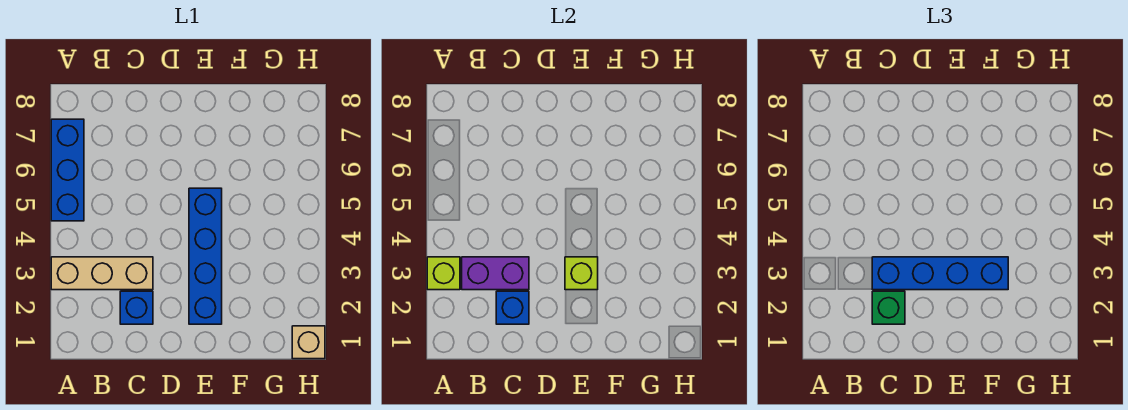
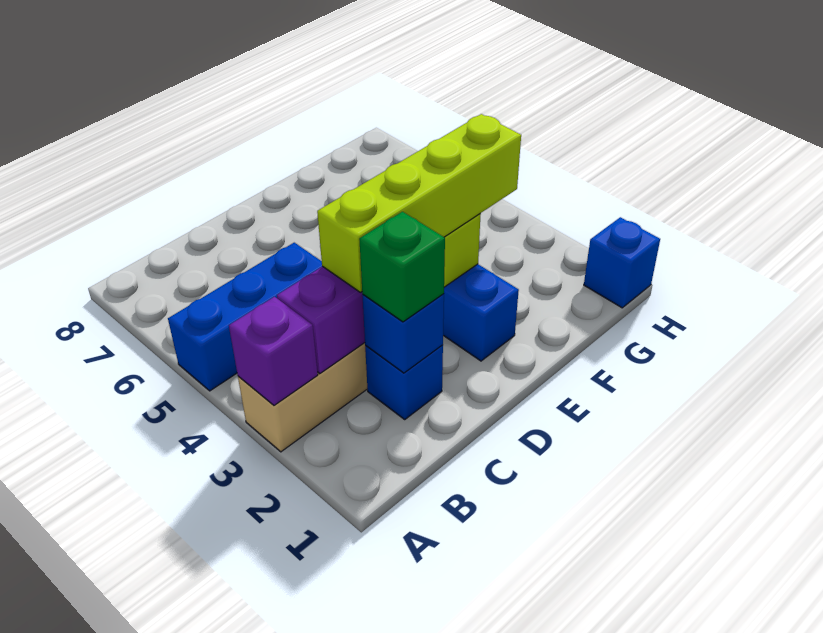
lime 1x1 brick [427,257,460,290] -> purple 1x1 brick [229,297,318,405]
blue 1x3 brick [51,119,84,221] -> blue 1x3 brick turned to [168,243,322,391]
blue 1x4 brick [872,257,1008,290] -> lime 1x4 brick [317,114,521,292]
tan 1x1 brick [292,326,325,359] -> blue 1x1 brick [584,217,660,308]

